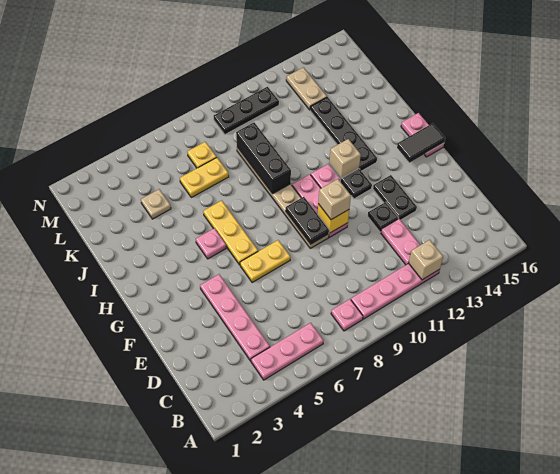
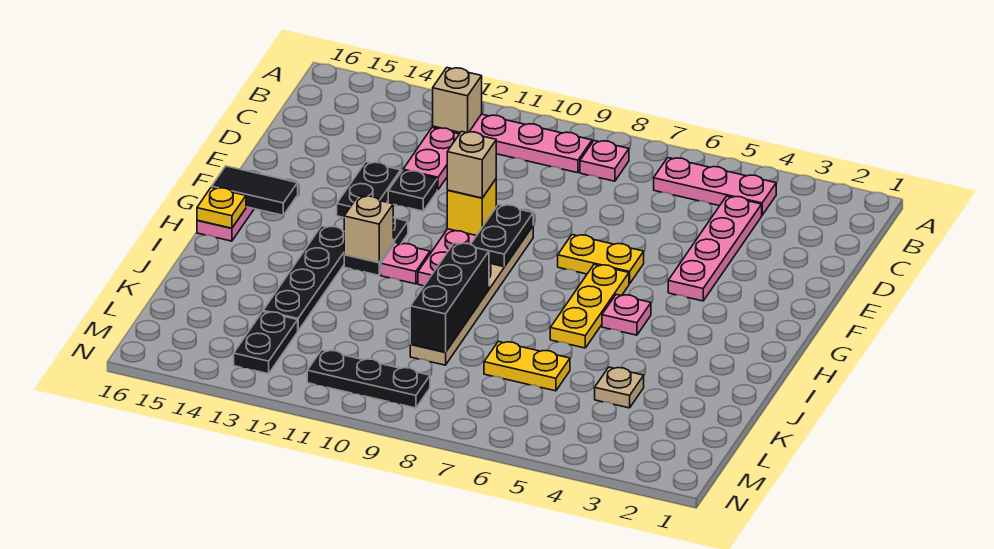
yellow 1x1 plate [187,142,217,168] -> yellow 1x1 plate moved to [197,187,246,228]
tan 1x2 plate [286,67,327,110] -> black 1x2 plate [234,312,298,374]

